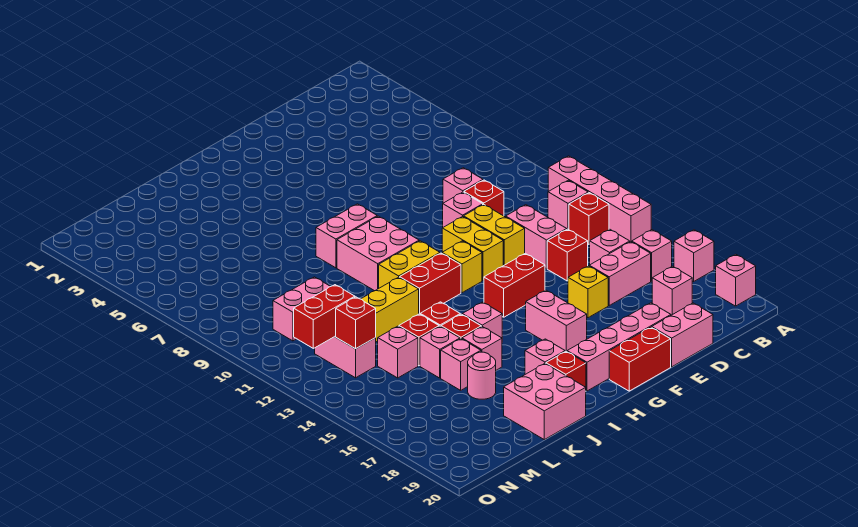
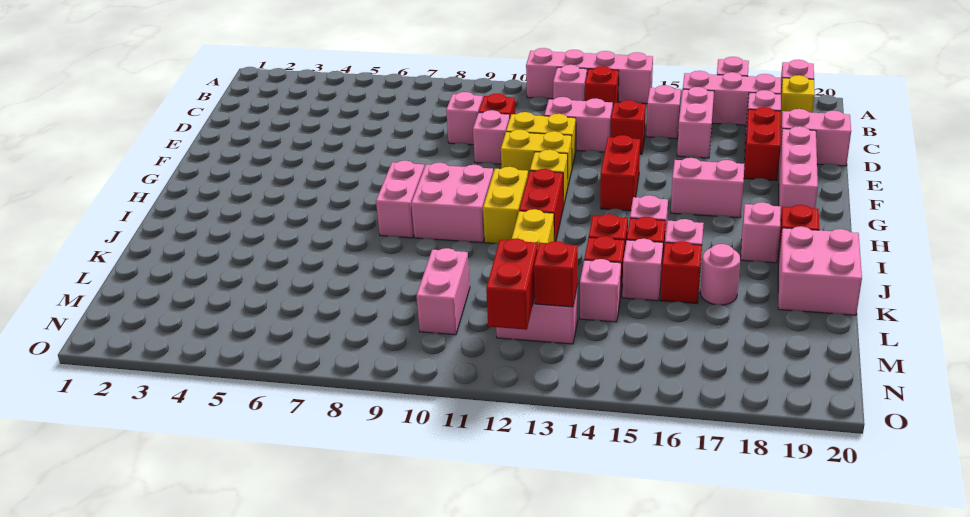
pink 1x1 brick [632,230,672,281] -> pink 1x3 brick [683,71,781,125]
pink 1x2 brick [652,303,713,367] -> pink 1x2 brick turned to [781,109,851,166]
yellow 1x1 brick [568,266,608,318] -> yellow 1x1 brick moved to [781,75,815,121]
pink 1x4 brick [567,303,671,391] -> pink 1x3 brick [779,126,818,220]
red 1x2 brick [609,327,671,391] -> red 1x2 brick moved to [744,107,781,181]
pink 1x1 brick [441,339,481,390] -> red 1x1 brick [661,241,702,303]

